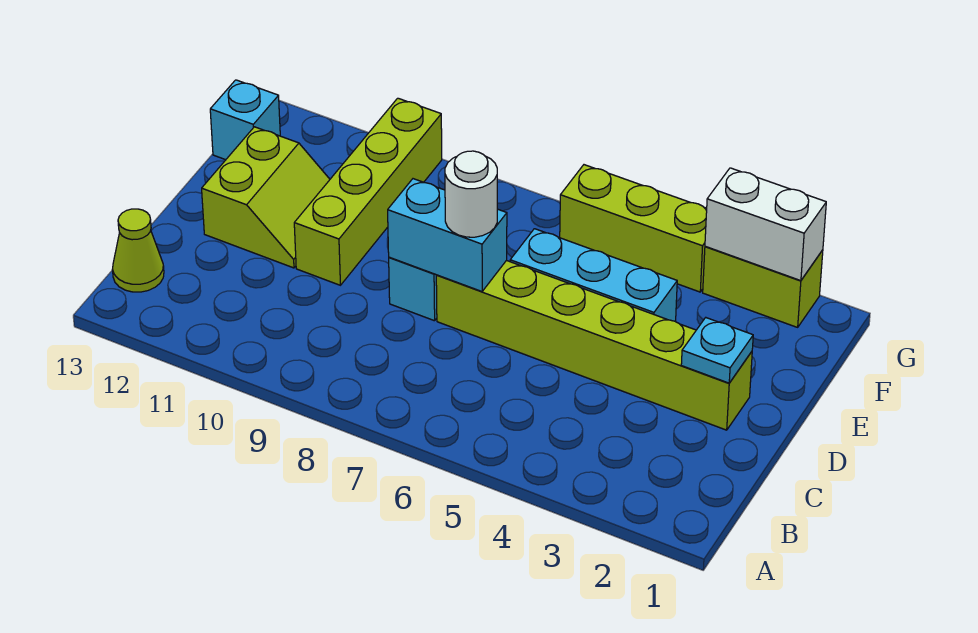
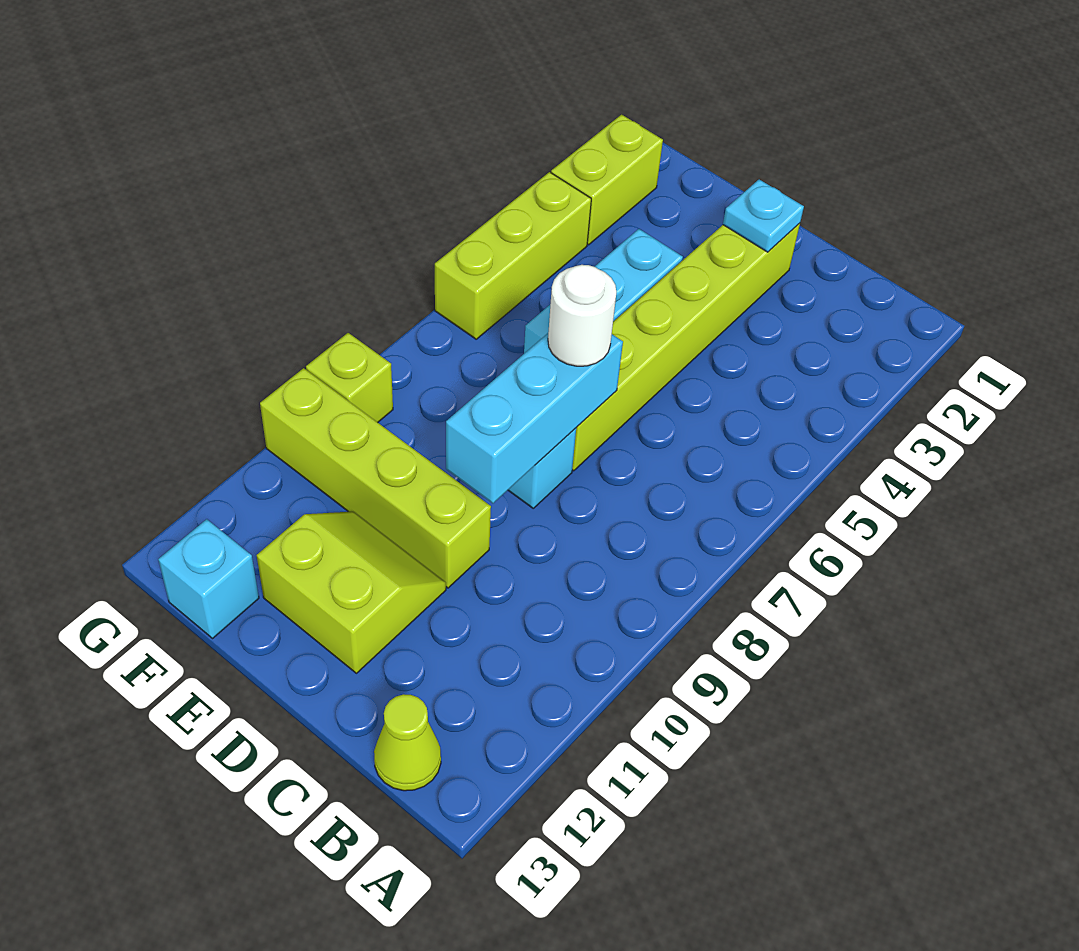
cyan 1x2 brick [388,179,507,291] -> cyan 1x3 brick [446,333,623,503]
white 1x2 brick [705,168,826,281] -> none
none -> lime 1x1 brick [306,333,393,422]

